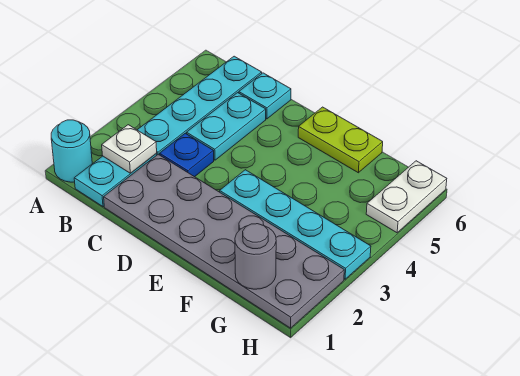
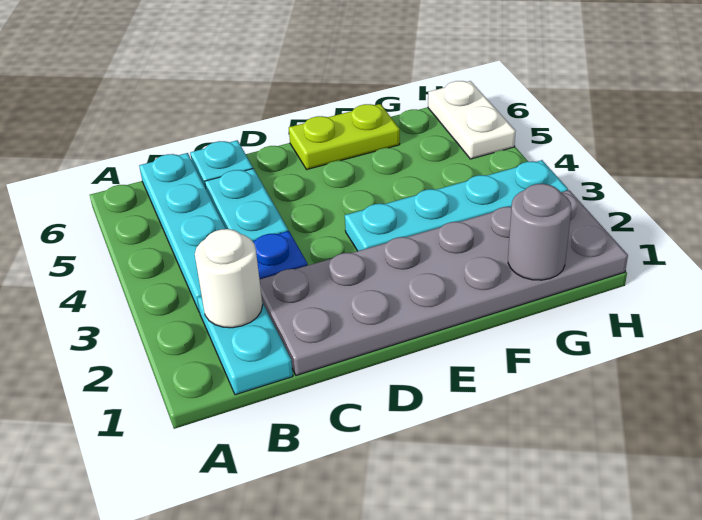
cyan 1x1 round brick [51,120,92,182] -> none
white 1x1 plate [102,125,157,173] -> white 1x1 round brick [195,229,263,328]

